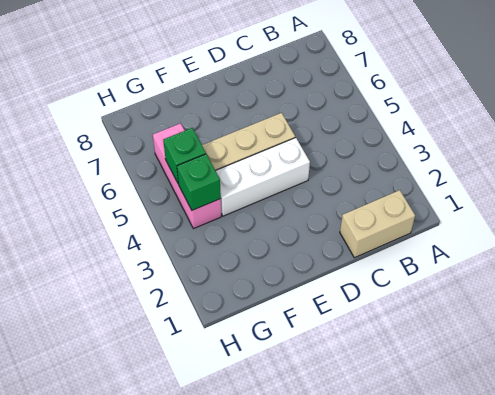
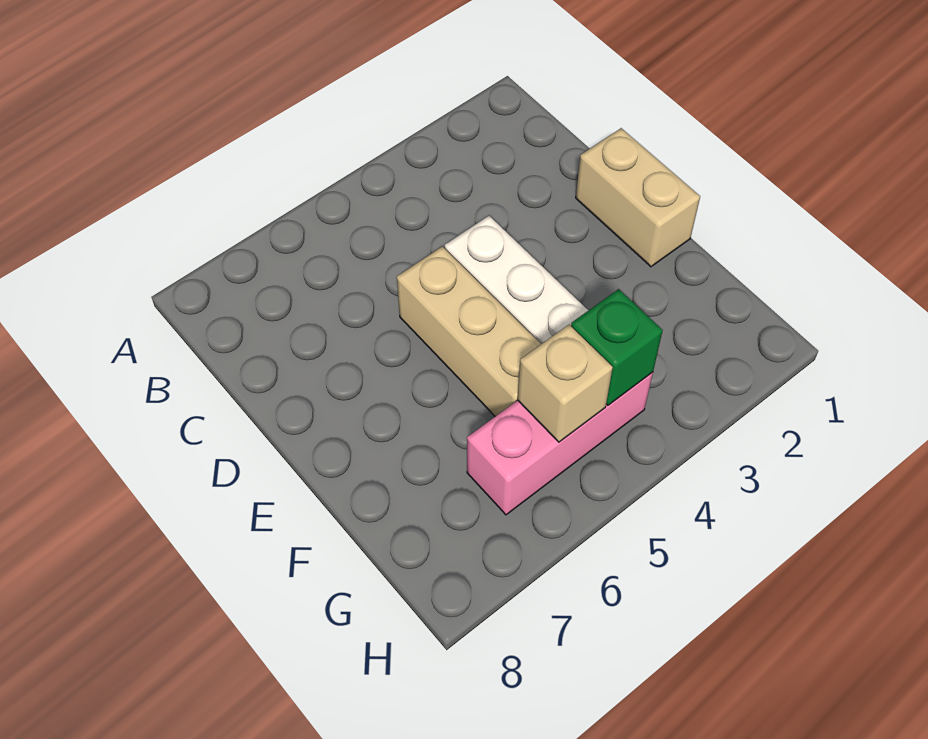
tan 1x2 brick [340,190,415,258] -> tan 1x2 brick moved to [576,128,700,267]
green 1x1 brick [163,128,206,184] -> tan 1x1 brick [518,325,613,442]

